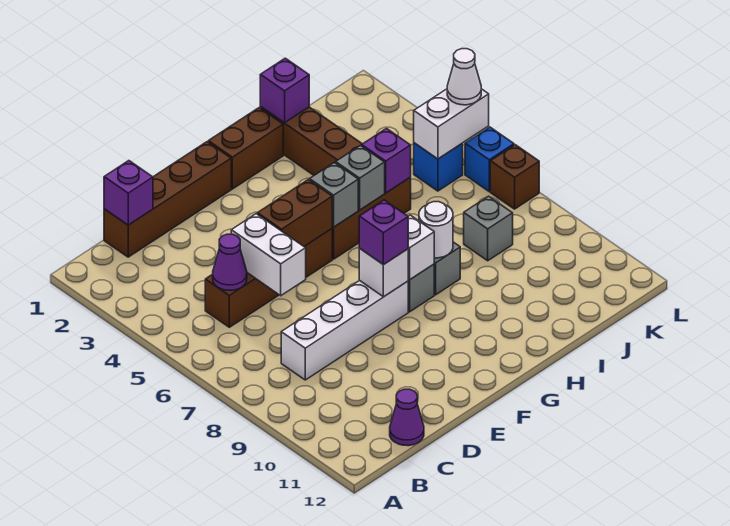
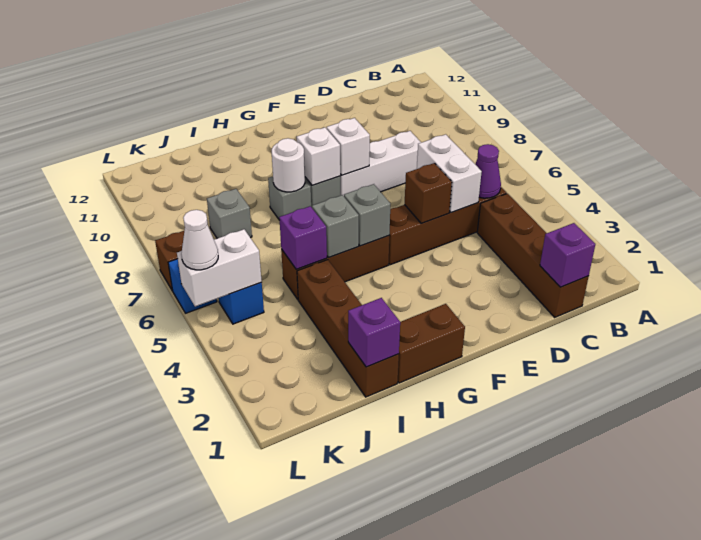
brown 1x4 brick [104,142,231,257] -> brown 1x4 brick turned to [477,193,589,317]
white 1x4 brick [281,280,408,380] -> white 1x3 brick [340,131,421,196]
purple 1x1 cone [390,389,424,446] -> none
brown 1x2 brick [257,180,332,246] -> brown 1x1 brick [405,163,452,224]
purple 1x1 brick [359,200,408,265] -> none

